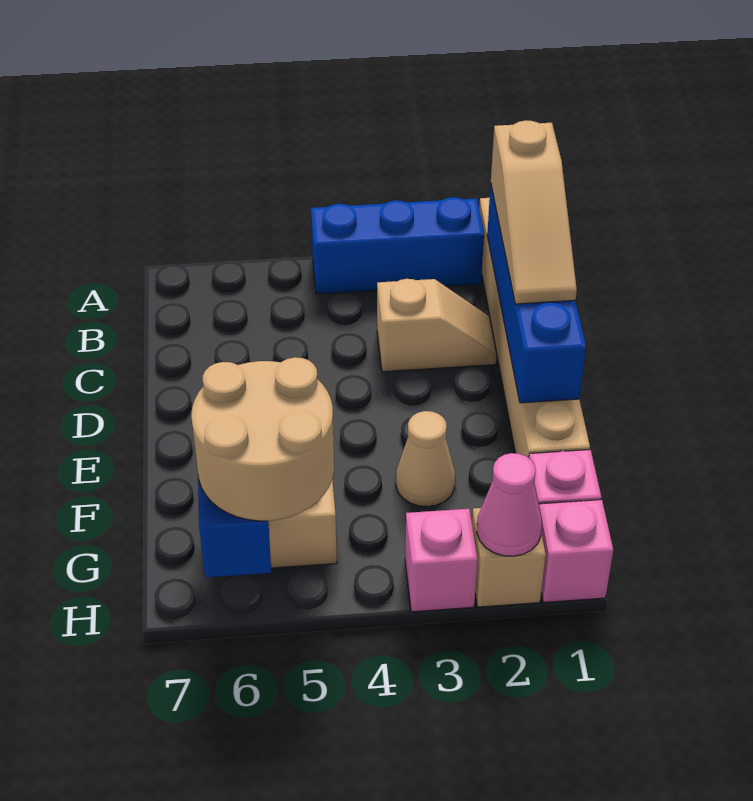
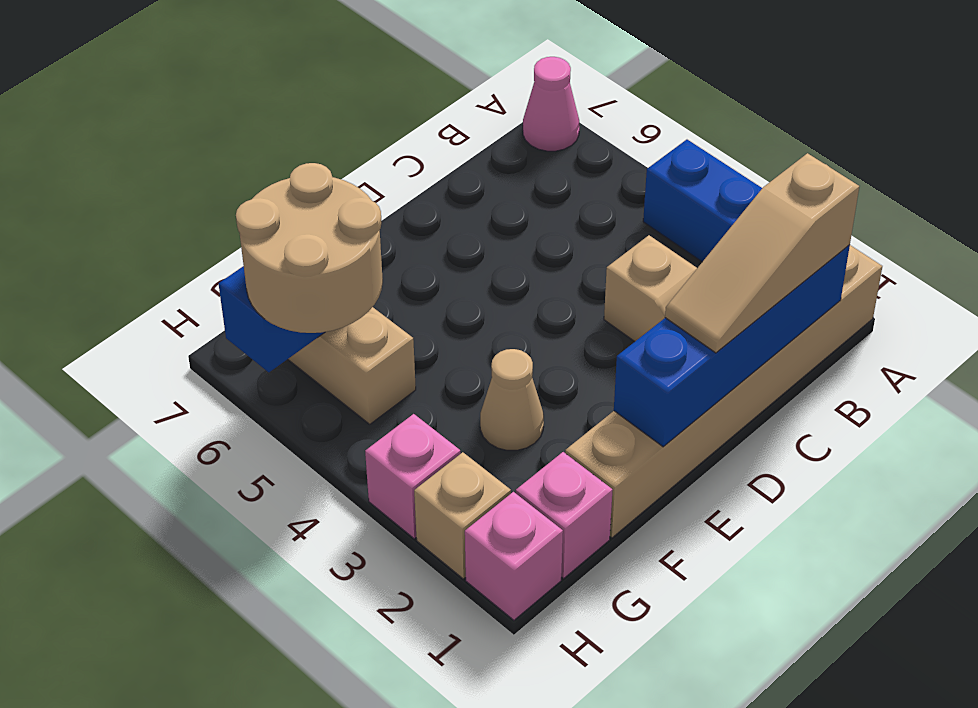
pink 1x1 cone [477,453,542,556] -> pink 1x1 cone moved to [523,57,579,151]

